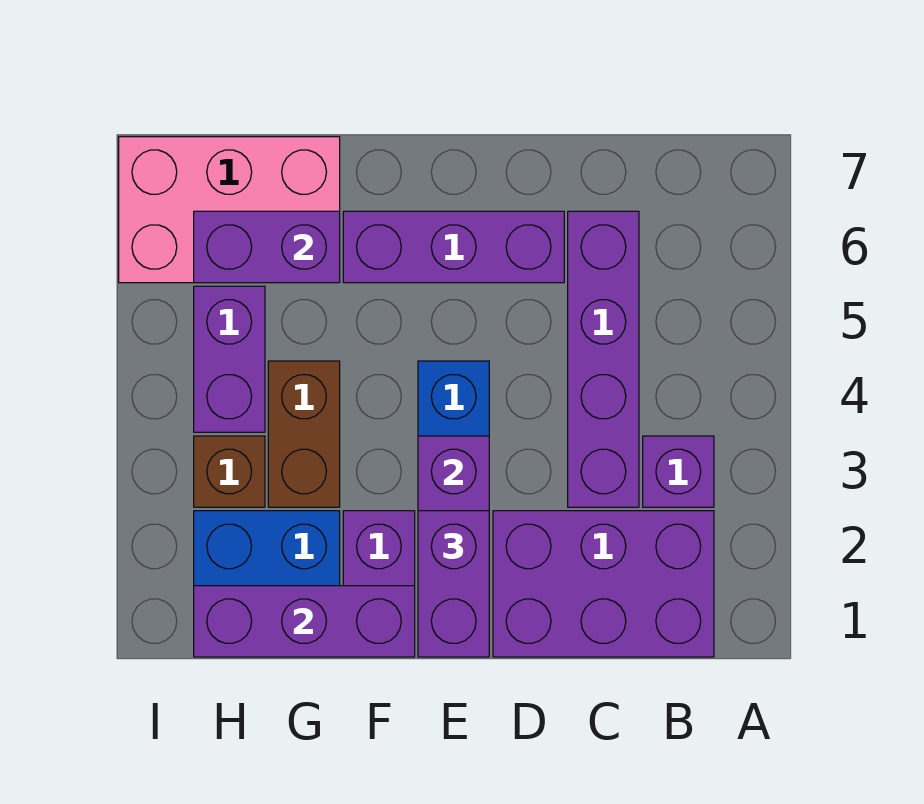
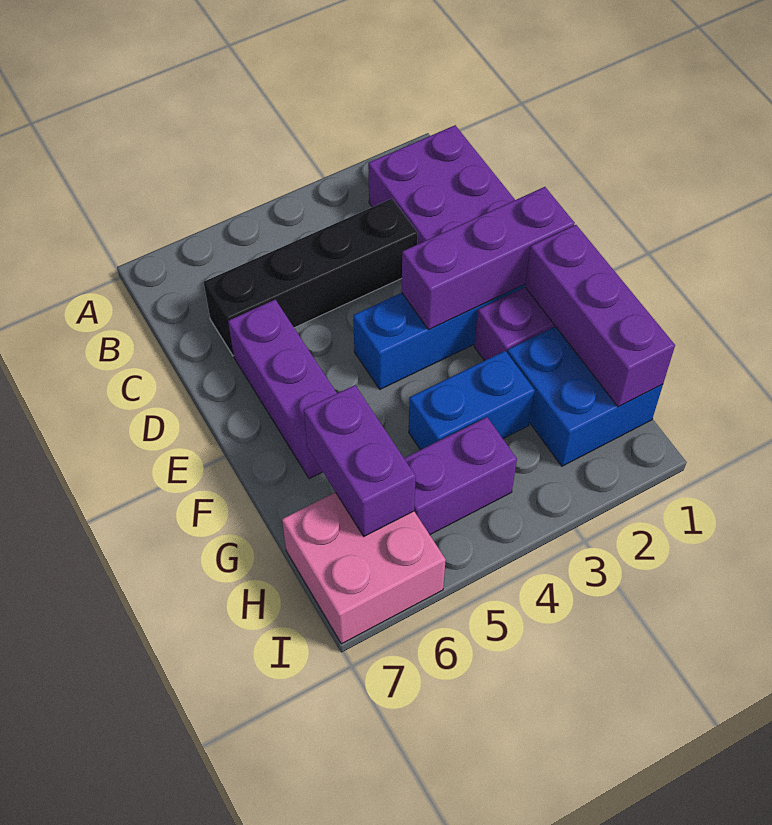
purple 1x1 brick [643,436,714,507] -> none
purple 1x4 brick [568,211,639,507] -> black 1x4 brick [204,199,418,356]
purple 1x2 brick [418,511,489,657] -> none
brown 1x2 brick [268,361,340,507] -> blue 1x2 brick [409,351,535,450]
pink 2x3 brick [119,137,340,283] -> pink 2x2 brick [282,492,446,644]
brown 1x1 brick [194,436,265,507] -> none

